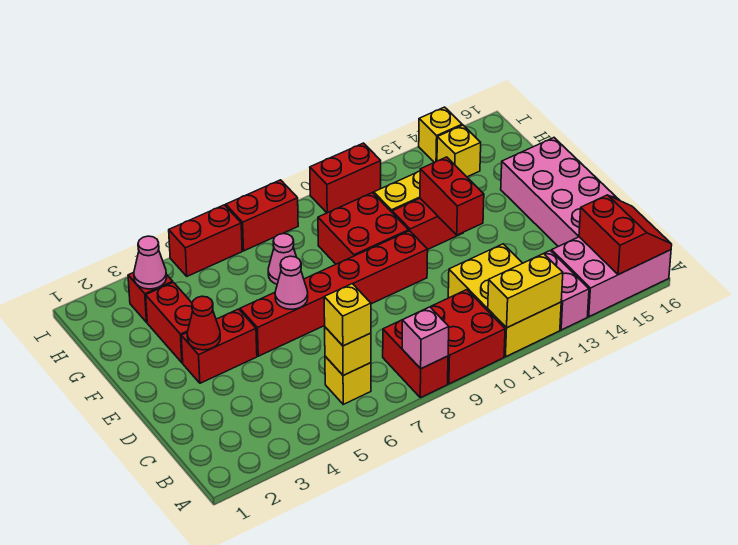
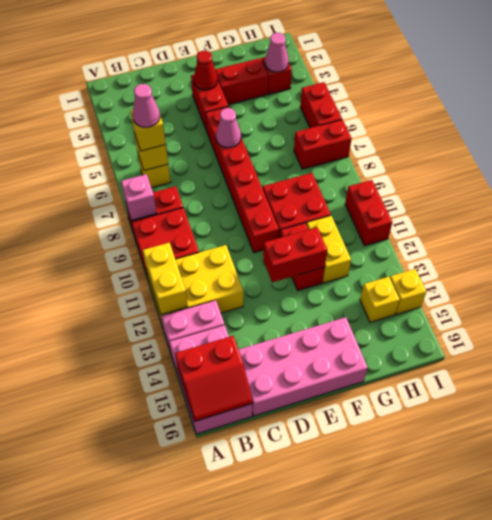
pink 1x1 cone [268,234,296,284] -> pink 1x1 cone moved to [133,84,160,127]
red 1x2 brick [226,180,298,251] -> red 1x2 brick turned to [294,120,352,169]

